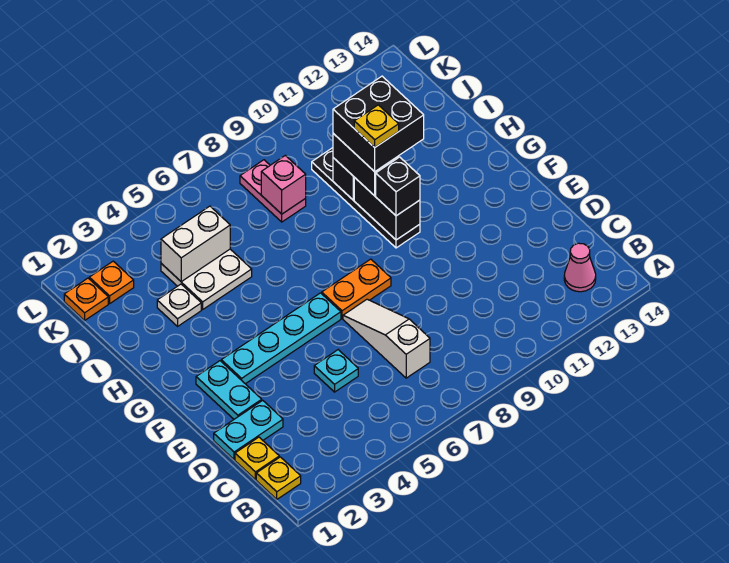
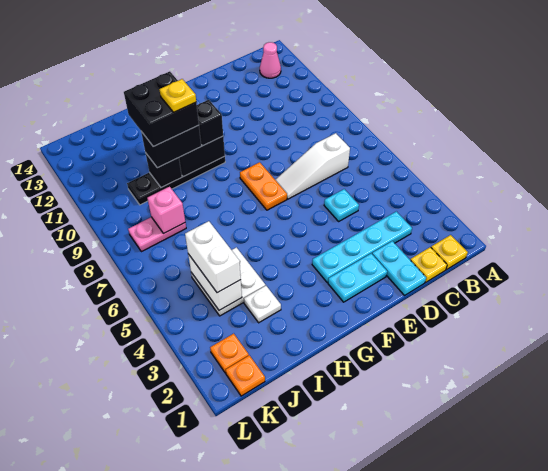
cyan 1x4 plate [221,293,341,384] -> cyan 1x4 plate turned to [312,211,412,282]
none -> white 1x2 brick [185,221,241,293]

